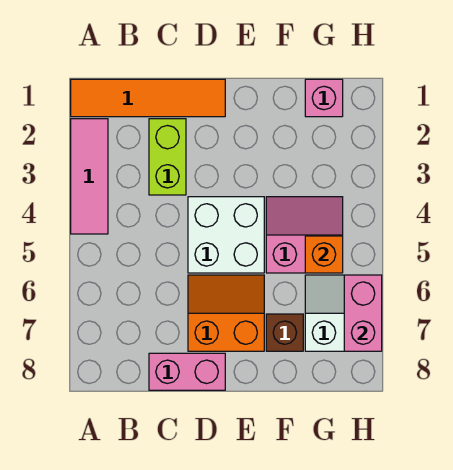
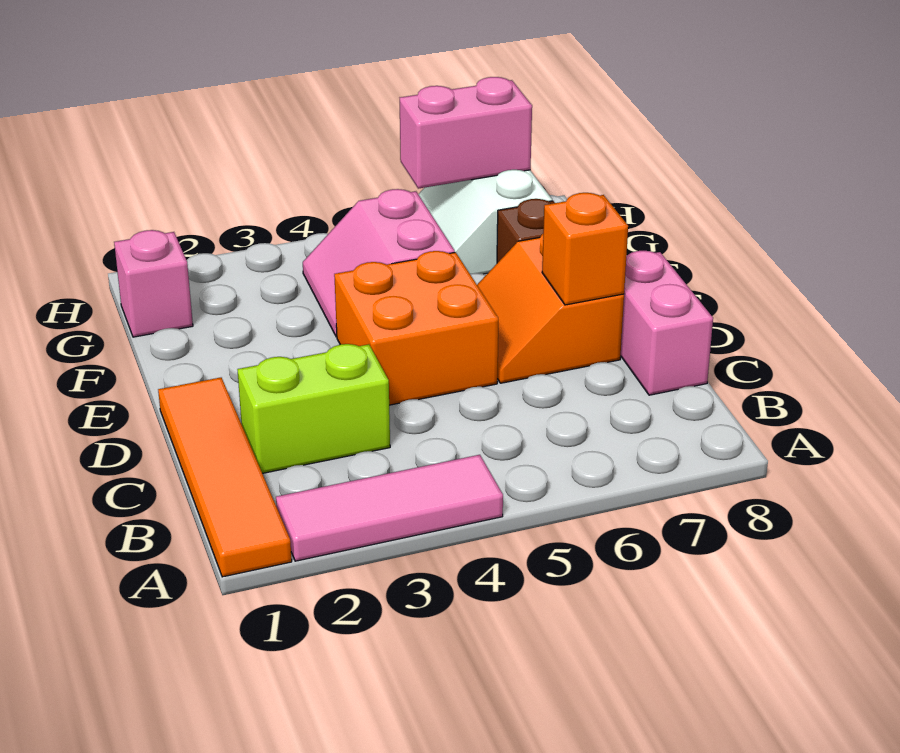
white 2x2 brick [188,197,264,273] -> orange 2x2 brick [334,251,498,405]
orange 1x1 brick [305,236,343,273] -> orange 1x1 brick moved to [542,193,628,305]

